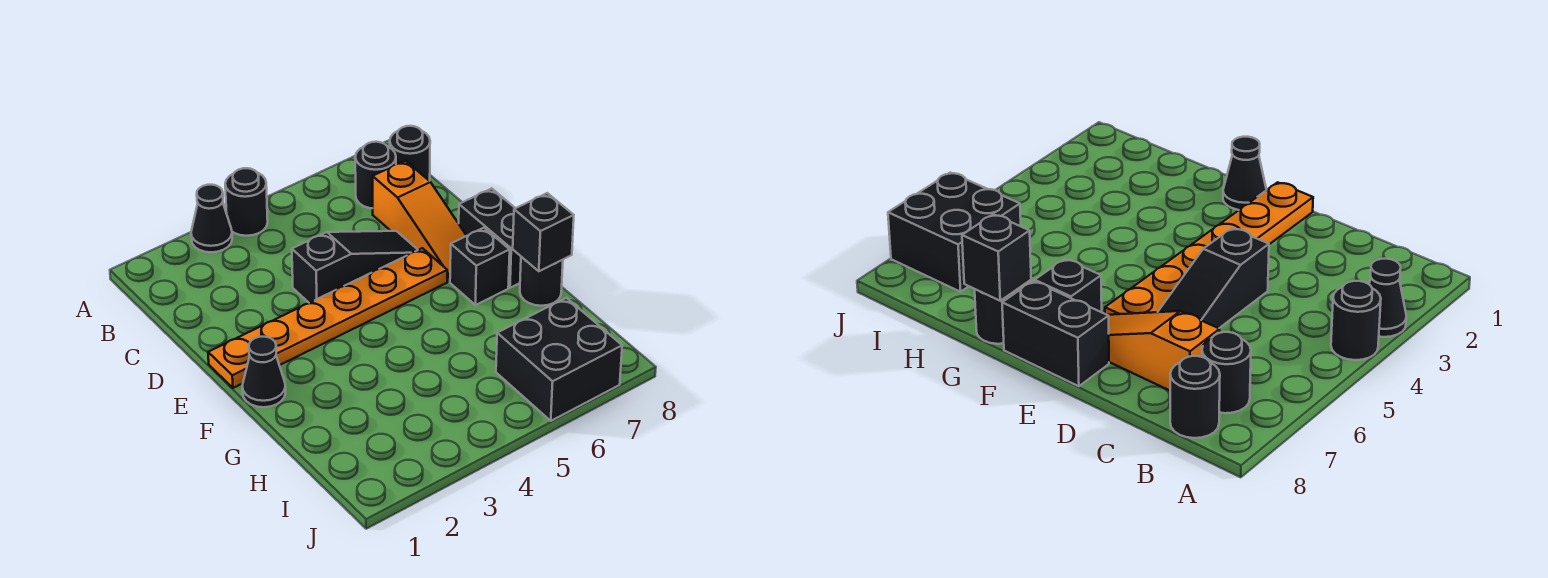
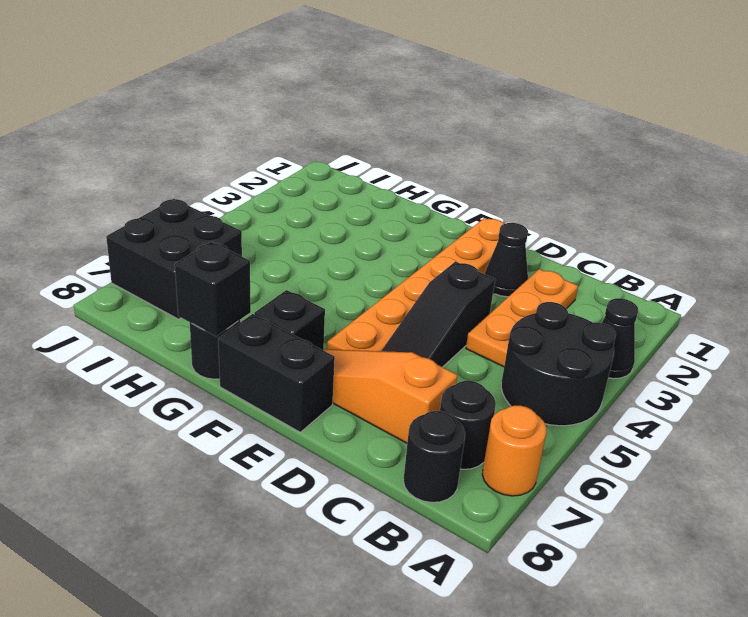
black 1x1 round brick [225,168,268,236] -> black 2x2 round brick [501,302,616,426]
none -> orange 1x1 round brick [482,406,547,496]
none -> orange 1x3 plate [466,269,578,367]
black 1x1 cone [242,337,286,407] -> black 1x1 cone moved to [485,223,528,297]

